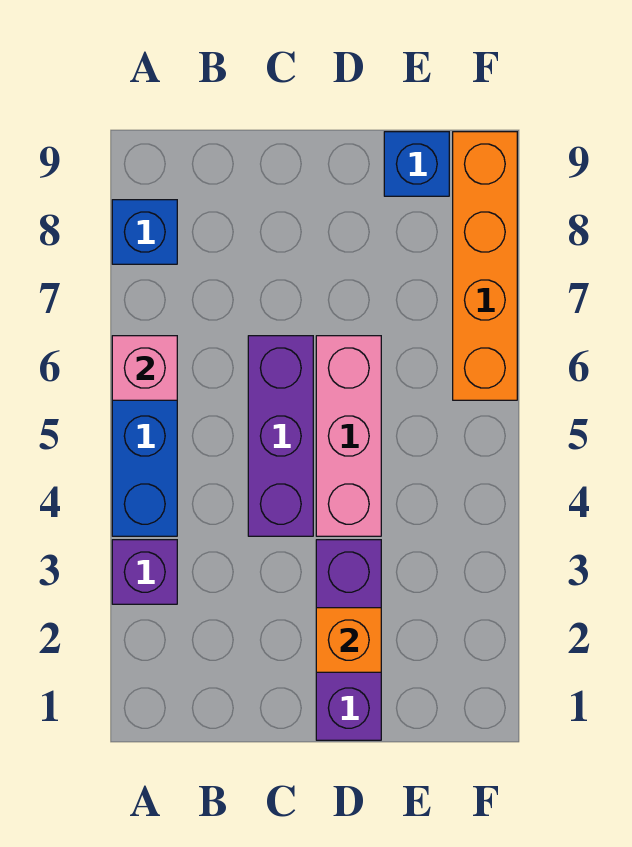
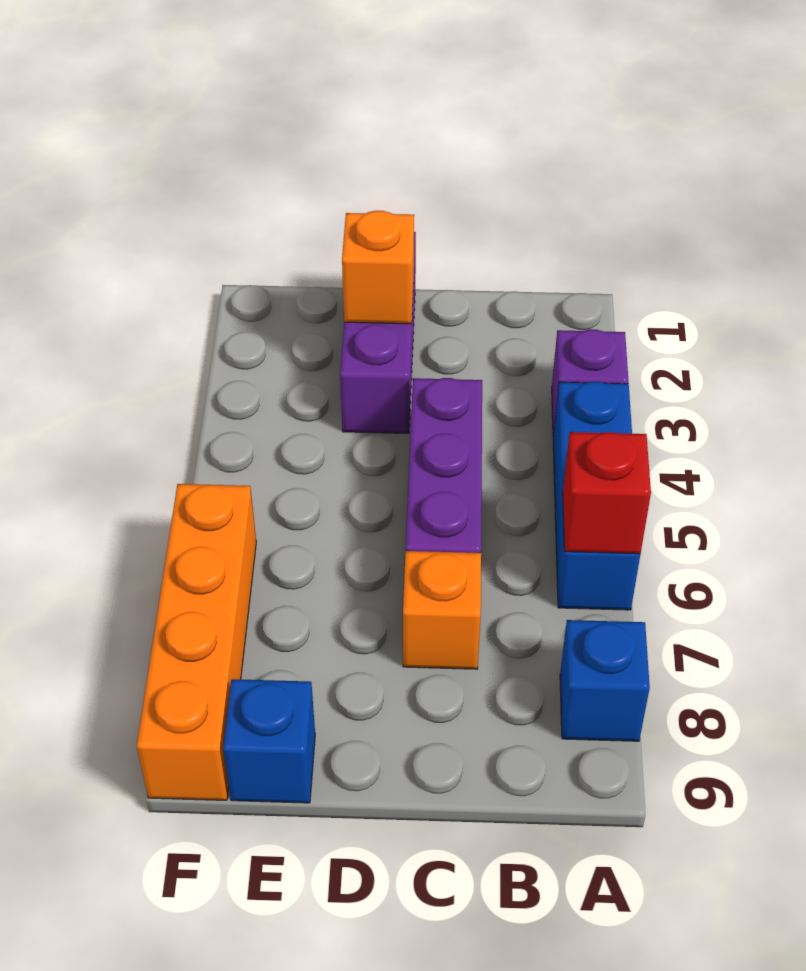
pink 1x1 brick [112,336,177,400] -> red 1x1 brick [563,432,651,554]
none -> orange 1x1 brick [403,551,481,669]
pink 1x3 brick [316,336,381,536] -> none

